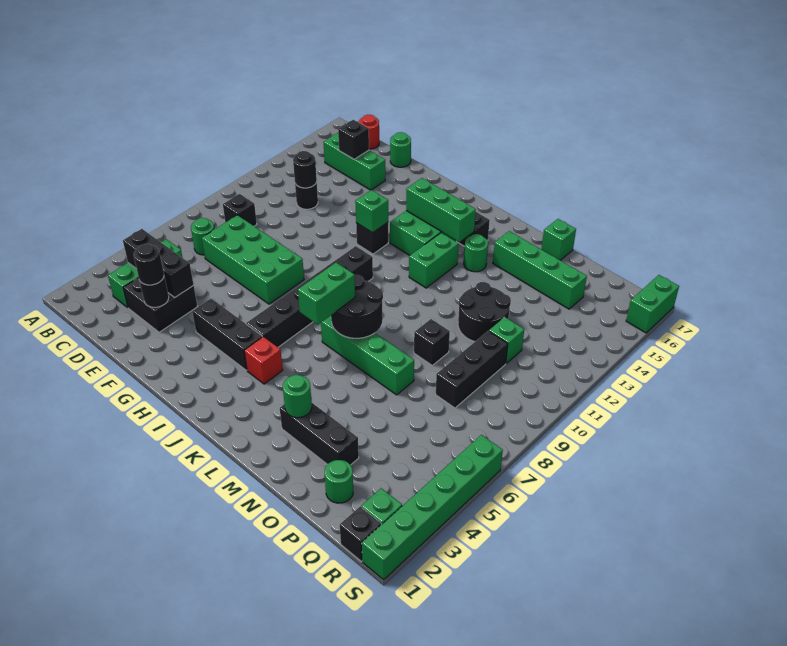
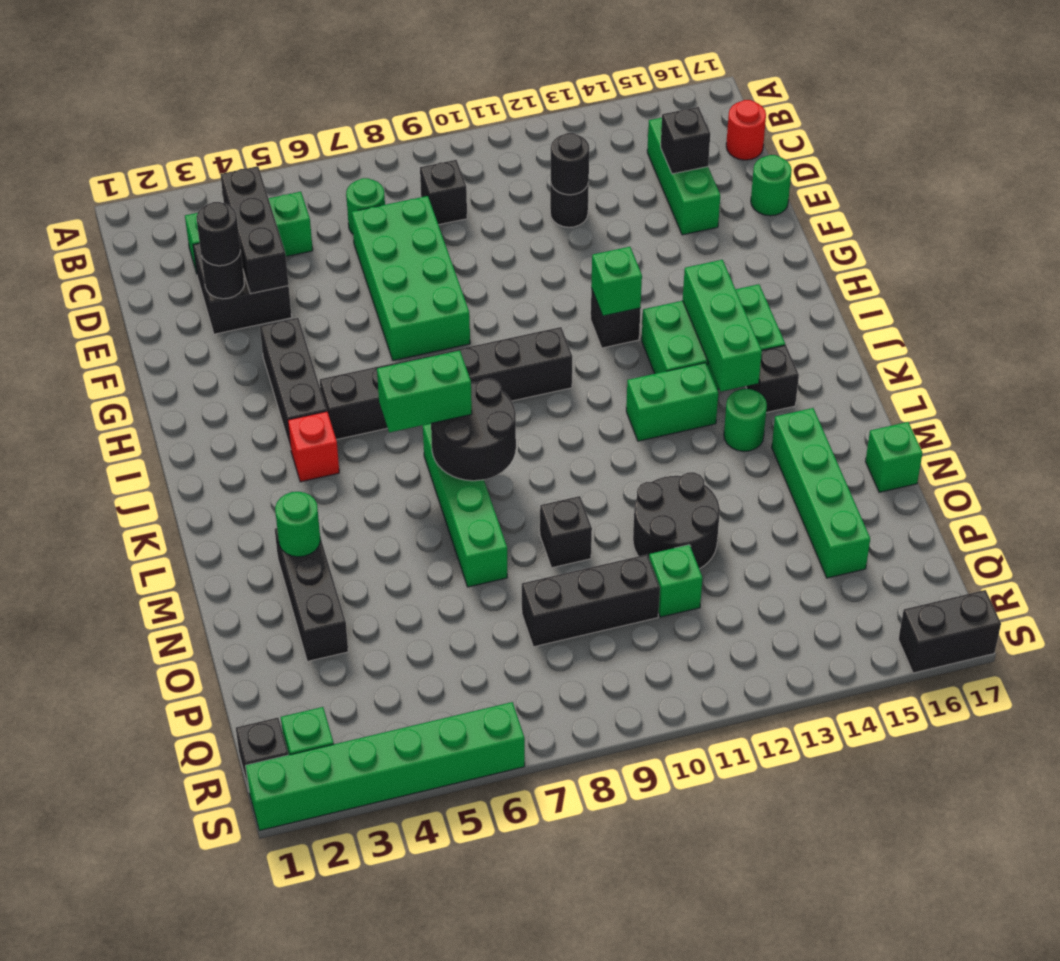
green 1x1 round brick [325,460,353,503] -> none
green 1x2 brick [626,275,679,333] -> black 1x2 brick [898,590,1001,673]

